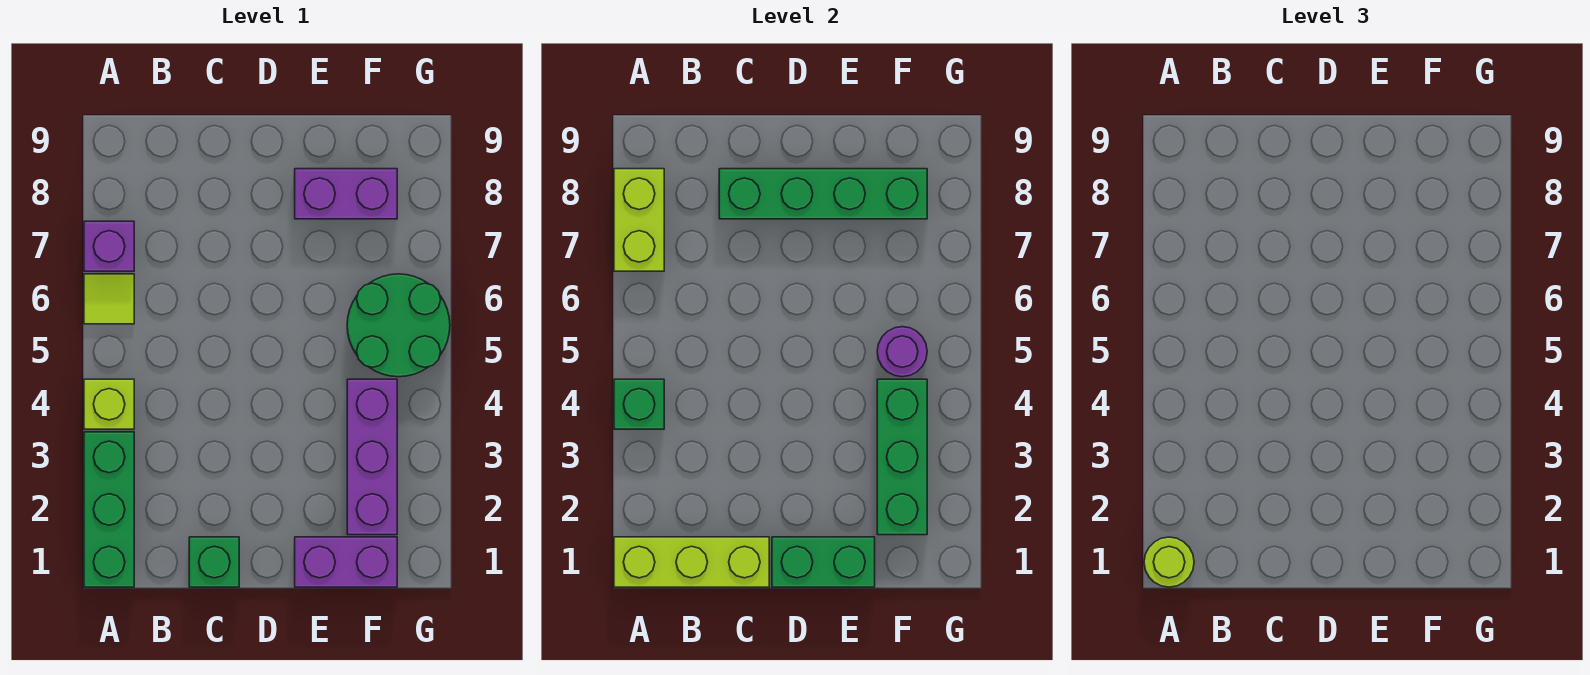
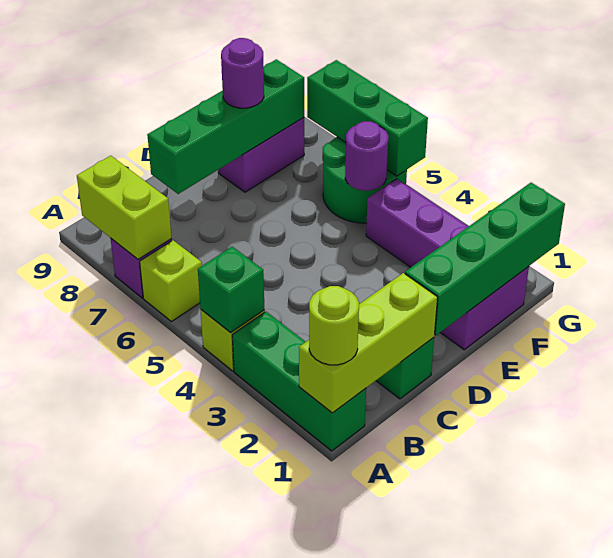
lime 1x1 tile [84,274,134,324] -> lime 1x1 brick [140,240,202,322]
green 1x2 brick [772,537,875,587] -> green 1x4 brick [405,183,565,335]
none -> purple 1x1 round brick [221,38,264,108]
green 1x3 brick [877,379,927,535] -> green 1x3 brick moved to [307,60,428,176]

